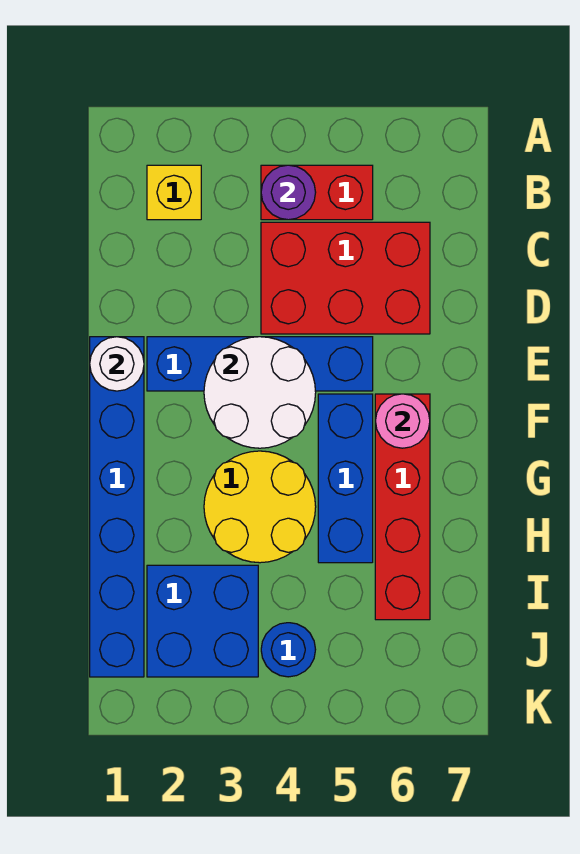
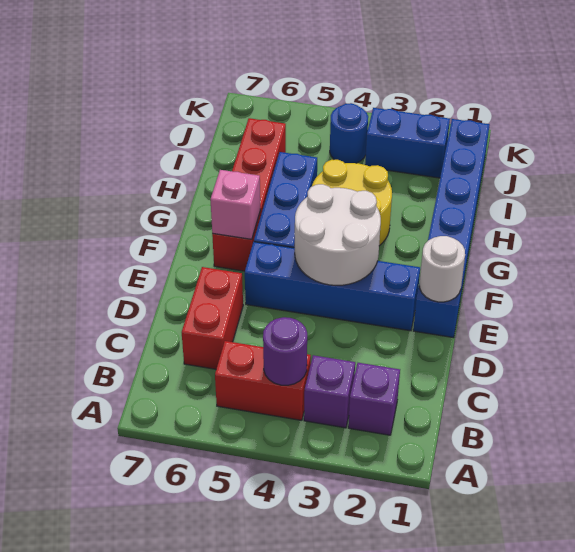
yellow 1x1 brick [147,165,201,220] -> purple 1x1 brick [348,363,400,435]
none -> purple 1x1 brick [304,355,355,428]
red 2x3 brick [261,222,430,334] -> red 1x2 brick [182,267,243,369]
pink 1x1 round brick [375,394,430,448] -> pink 1x1 brick [210,170,260,239]
blue 2x2 brick [147,565,258,677] -> blue 1x2 brick [365,108,450,178]

